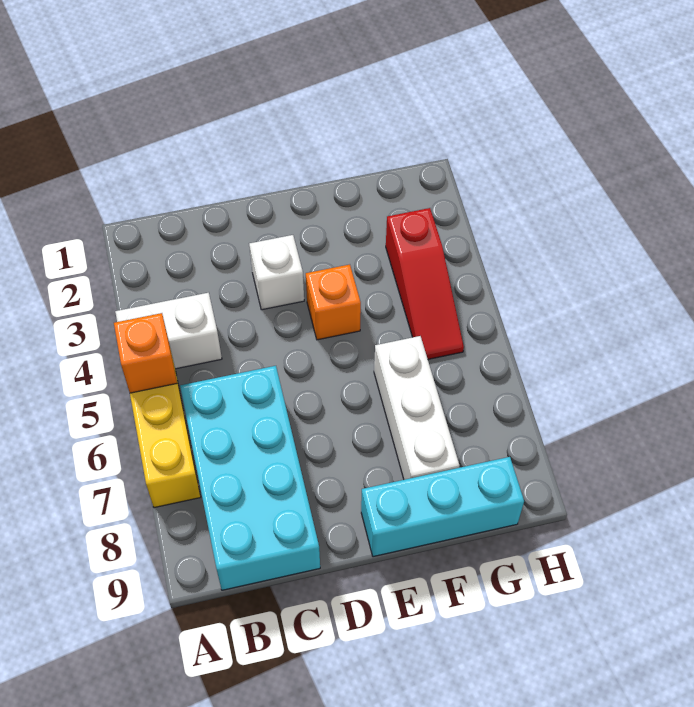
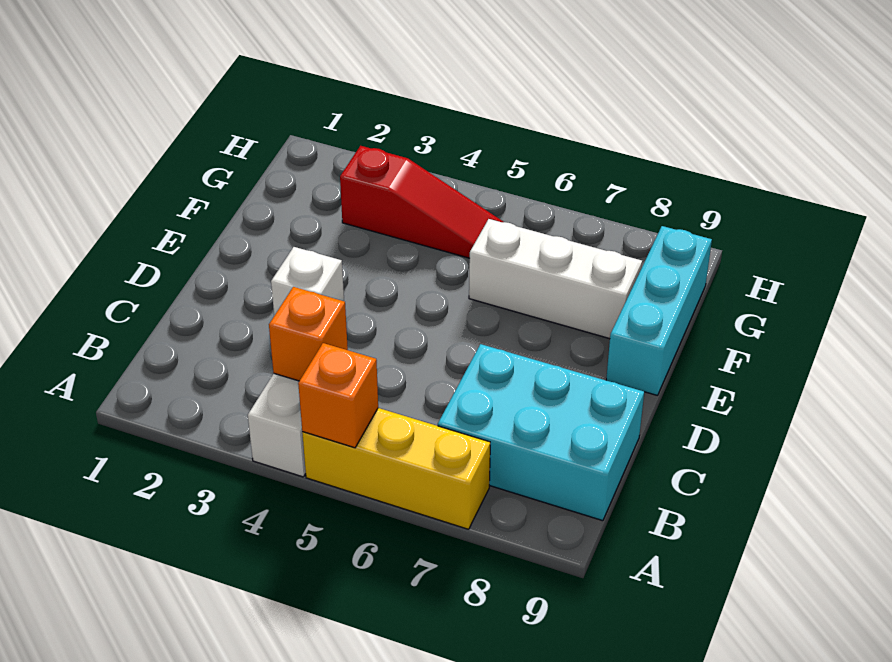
cyan 2x4 brick [180,366,320,590] -> cyan 2x3 brick [438,344,644,521]
orange 1x1 brick [306,265,361,340] -> orange 1x1 brick moved to [269,287,348,381]

